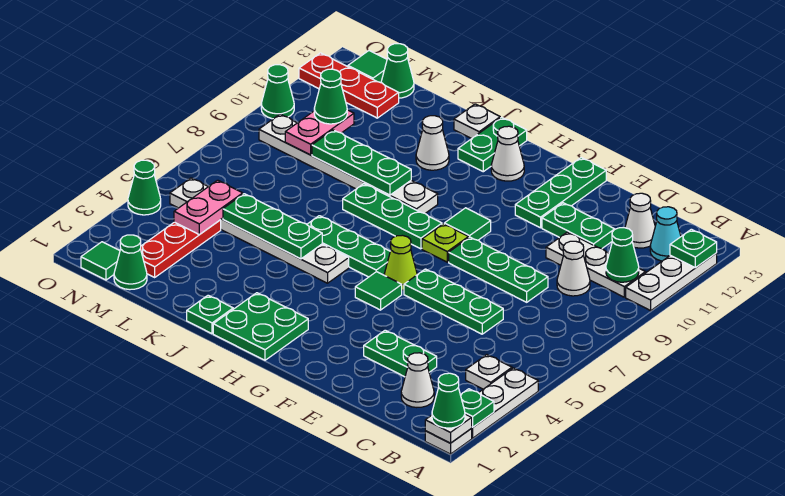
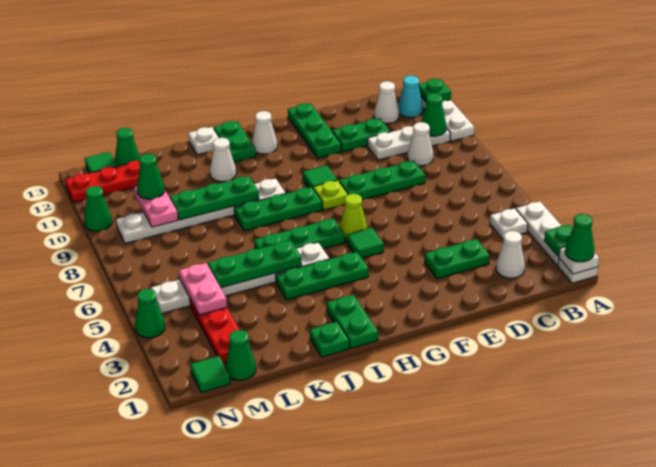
green 1x3 plate [404,269,503,334] -> green 1x3 plate moved to [276,252,369,300]
green 2x2 plate [213,293,308,360] -> green 1x2 plate [327,295,378,348]

